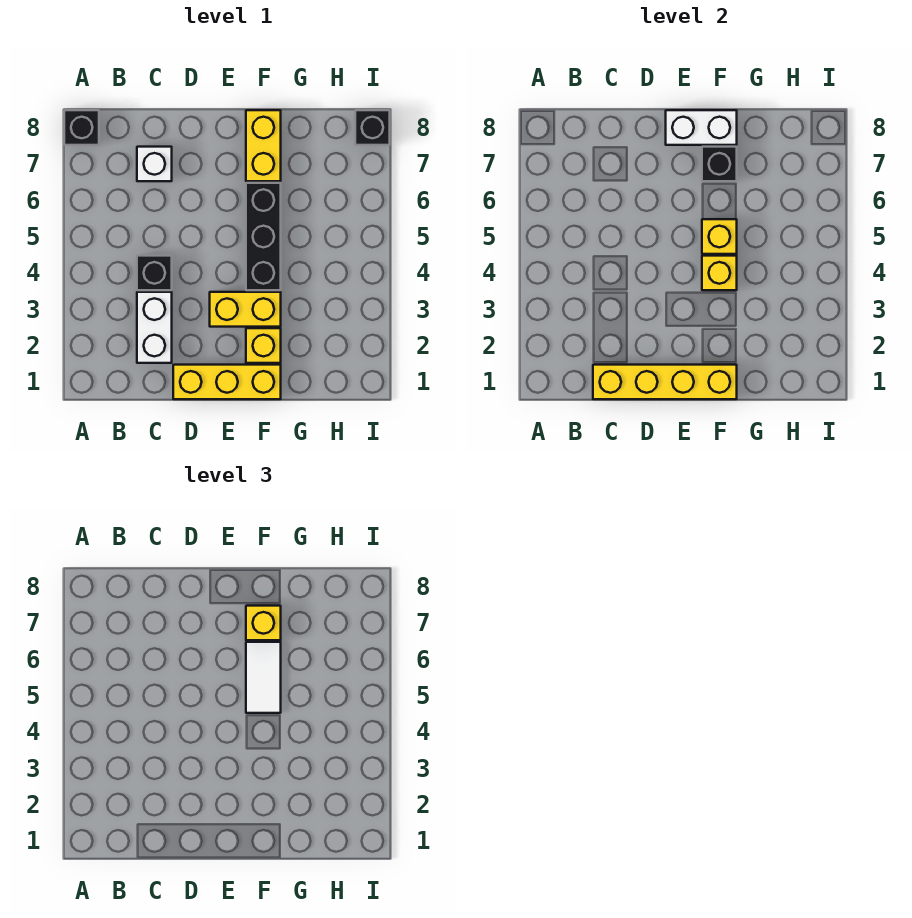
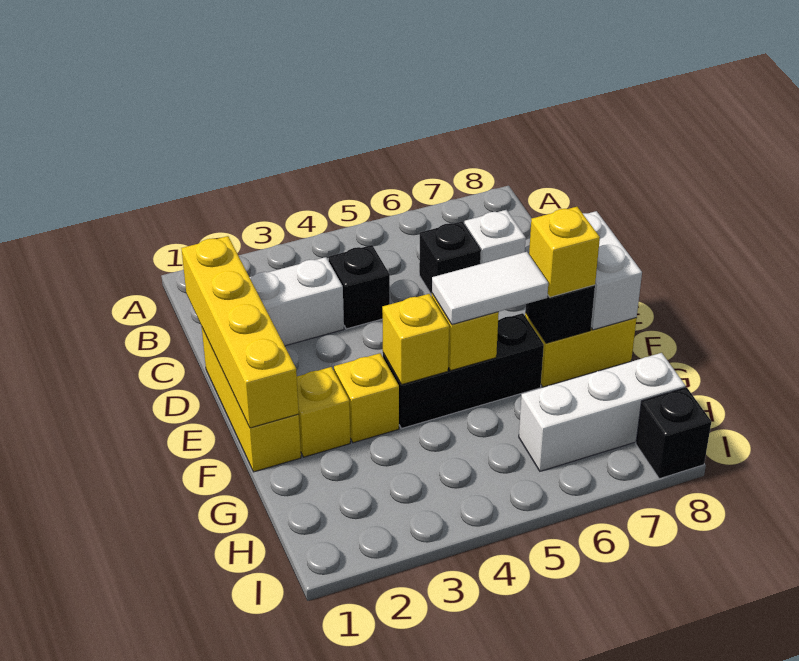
black 1x1 brick [64,110,99,145] -> black 1x1 brick moved to [419,221,481,295]
yellow 1x2 brick [210,292,281,327] -> yellow 1x1 brick [334,353,399,443]
none -> white 1x3 brick [519,353,685,471]

